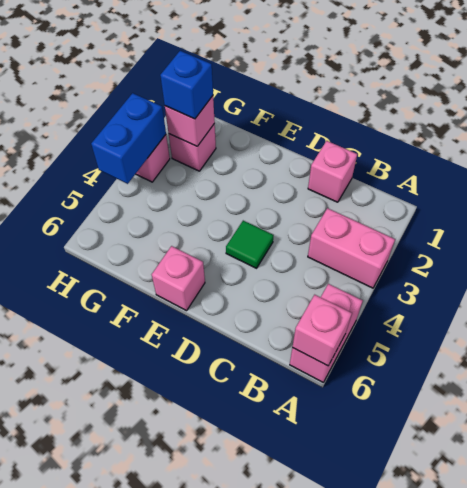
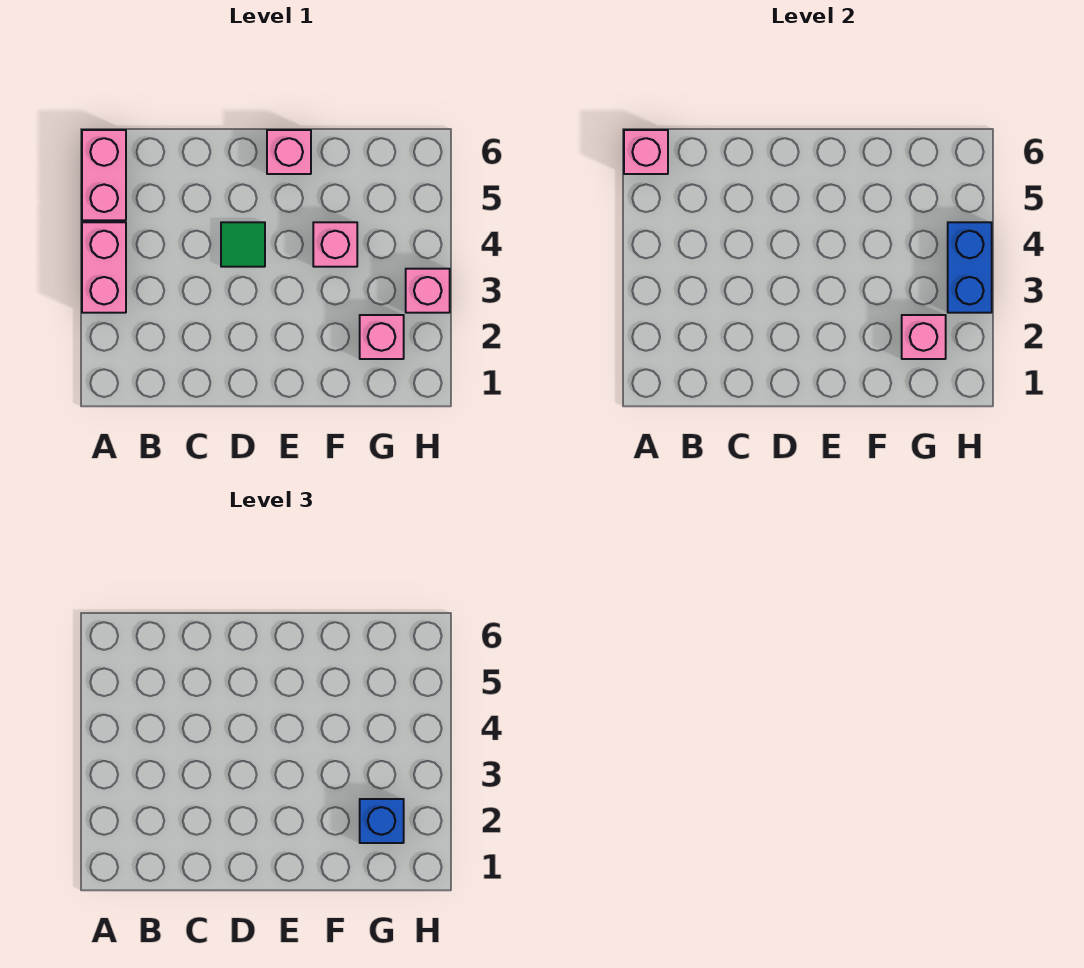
pink 1x2 brick [308,208,395,288] -> pink 1x2 brick turned to [82,222,126,313]
pink 1x1 brick [308,141,357,202] -> pink 1x1 brick moved to [313,222,357,267]

